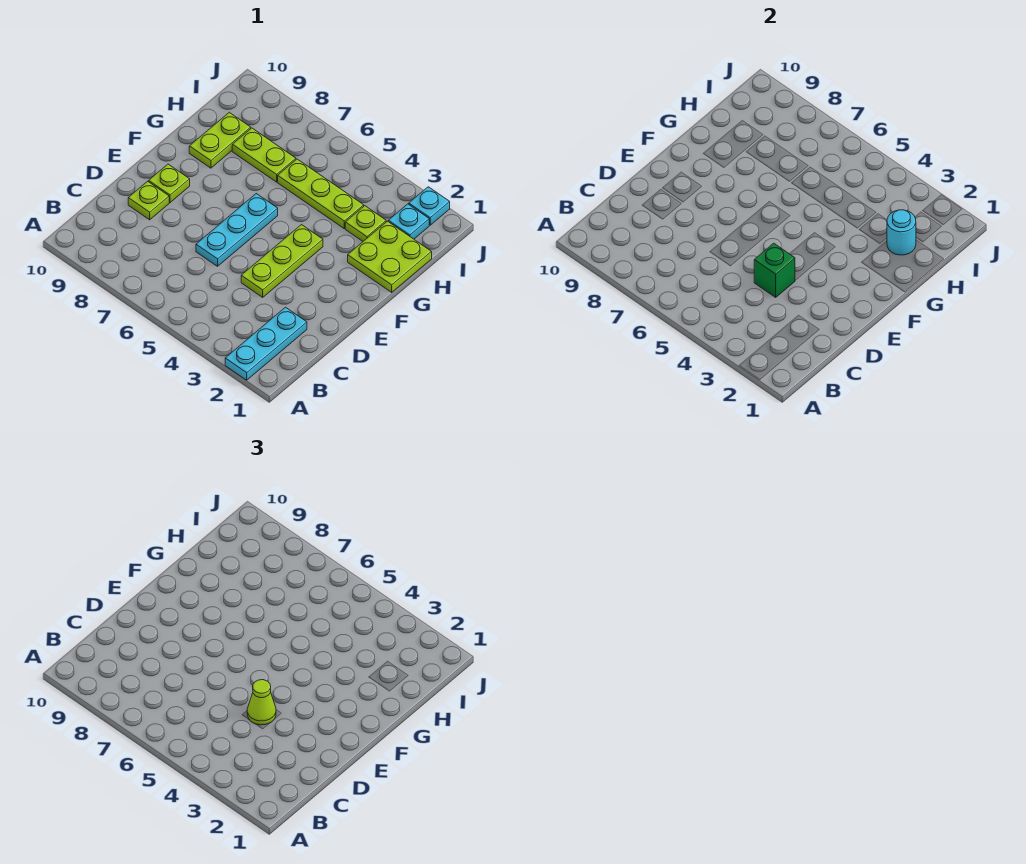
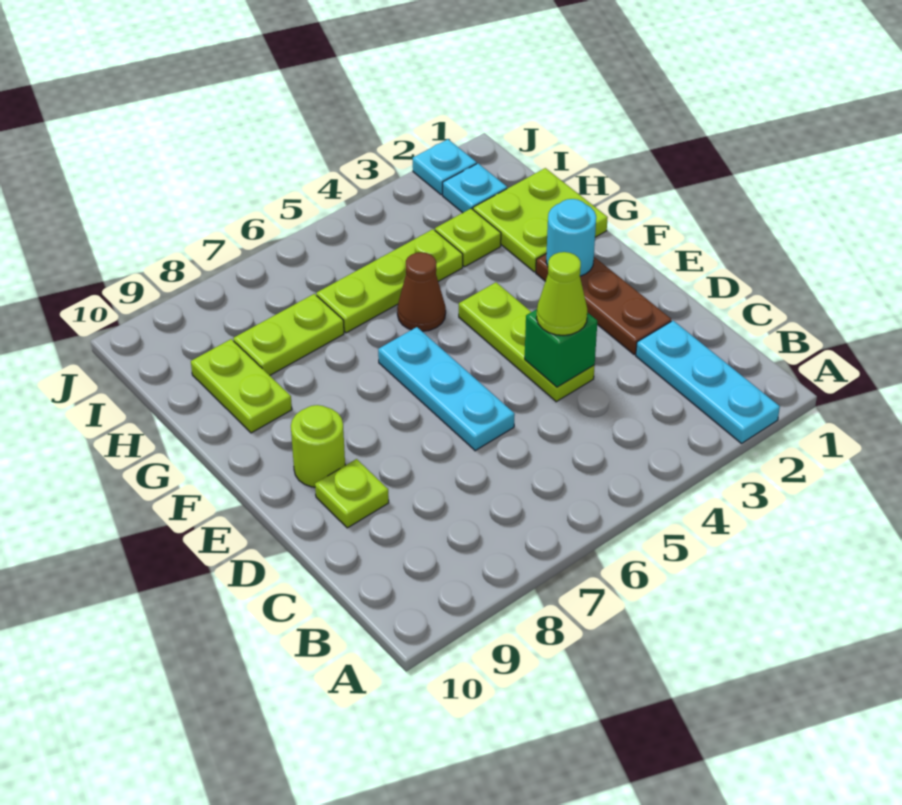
none -> brown 1x3 plate [536,254,671,355]
lime 1x1 plate [149,164,190,203] -> lime 1x1 round brick [291,405,345,487]
none -> brown 1x1 cone [397,252,446,331]
cyan 1x1 round brick [887,210,916,255] -> cyan 1x1 round brick moved to [546,199,596,276]

